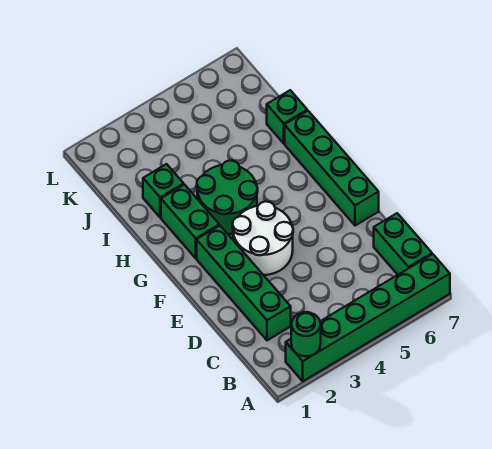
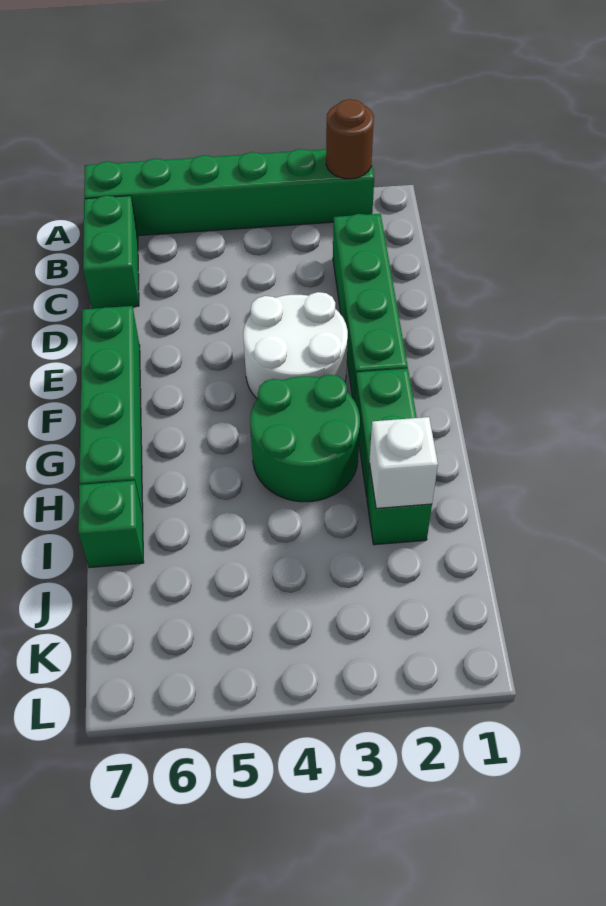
green 1x1 round brick [291,312,321,356] -> brown 1x1 round brick [326,99,374,179]
none -> white 1x1 brick [369,417,438,508]

